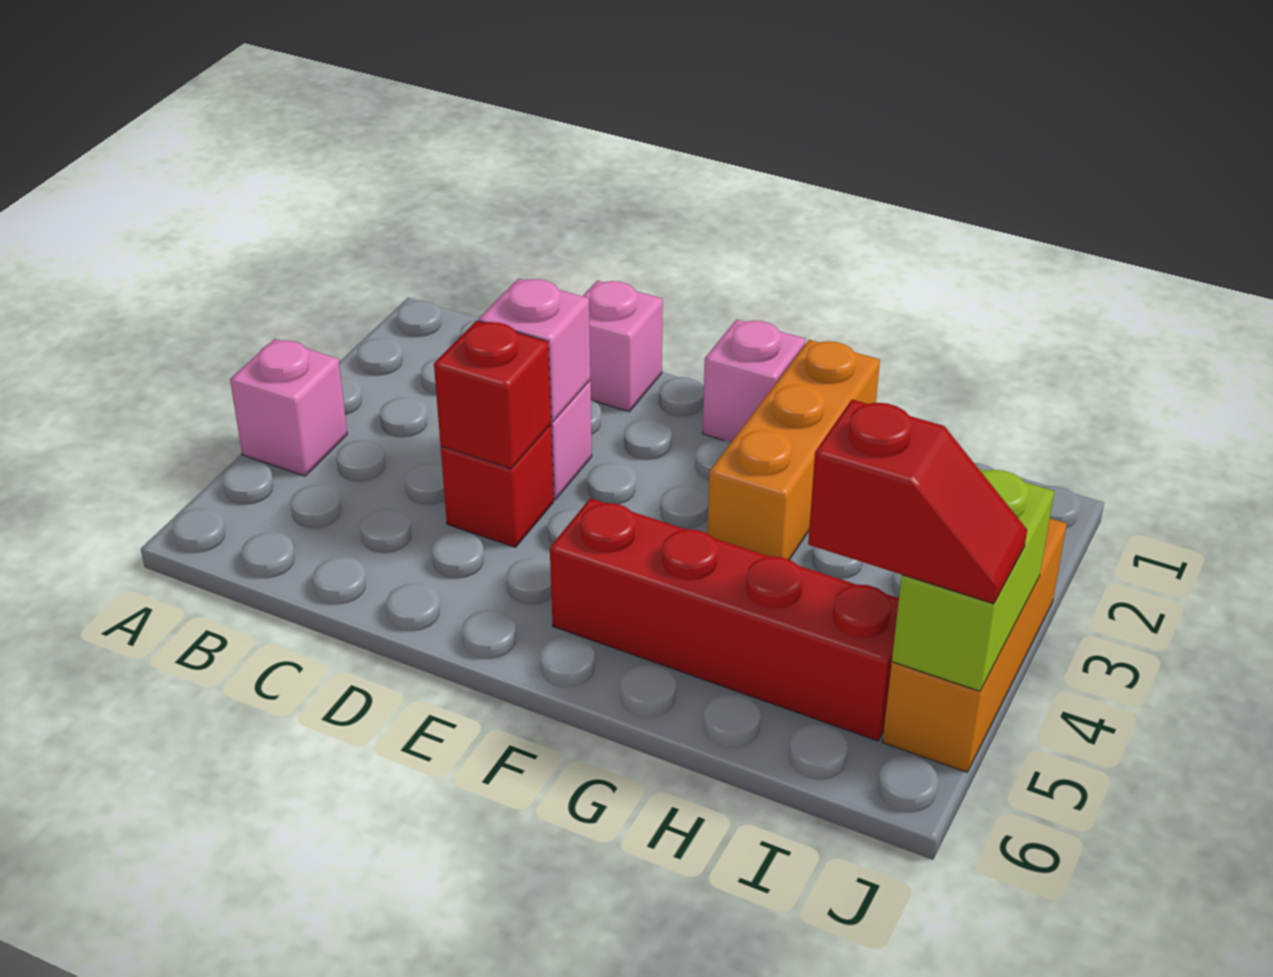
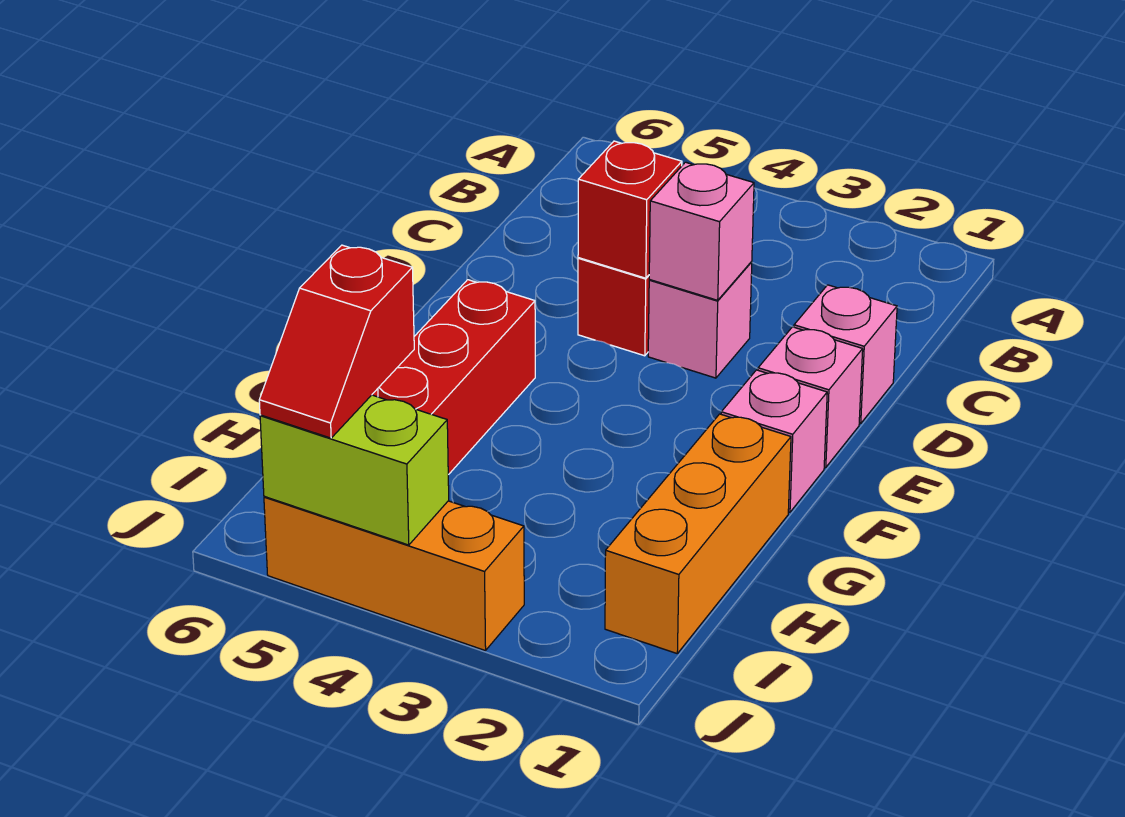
pink 1x1 brick [230,339,347,476] -> pink 1x1 brick moved to [758,327,863,468]
orange 1x3 brick [708,340,880,560] -> orange 1x3 brick turned to [605,414,791,653]

